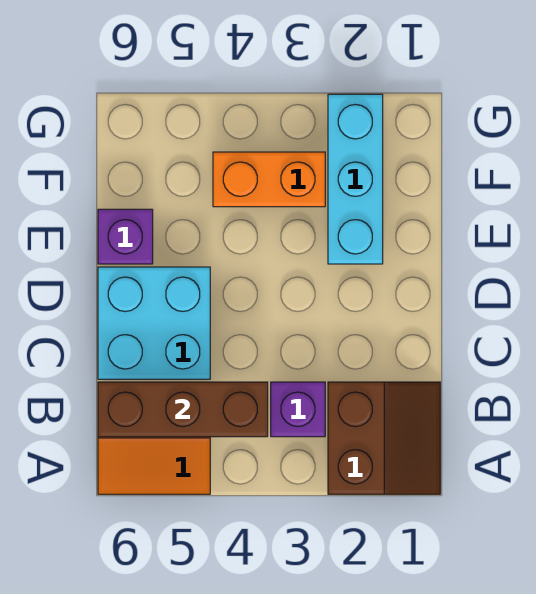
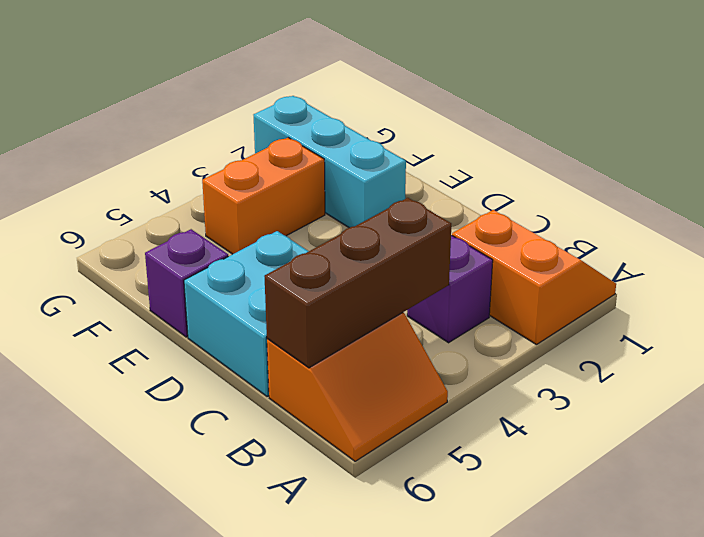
brown 2x2 slope [328,382,440,494] -> orange 2x2 slope [452,210,616,345]

